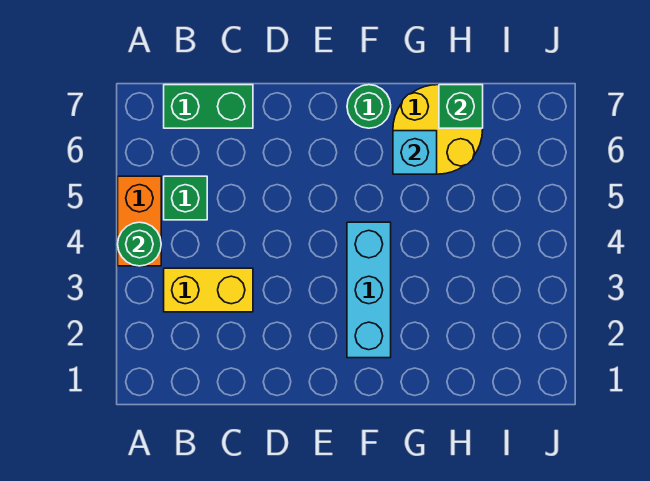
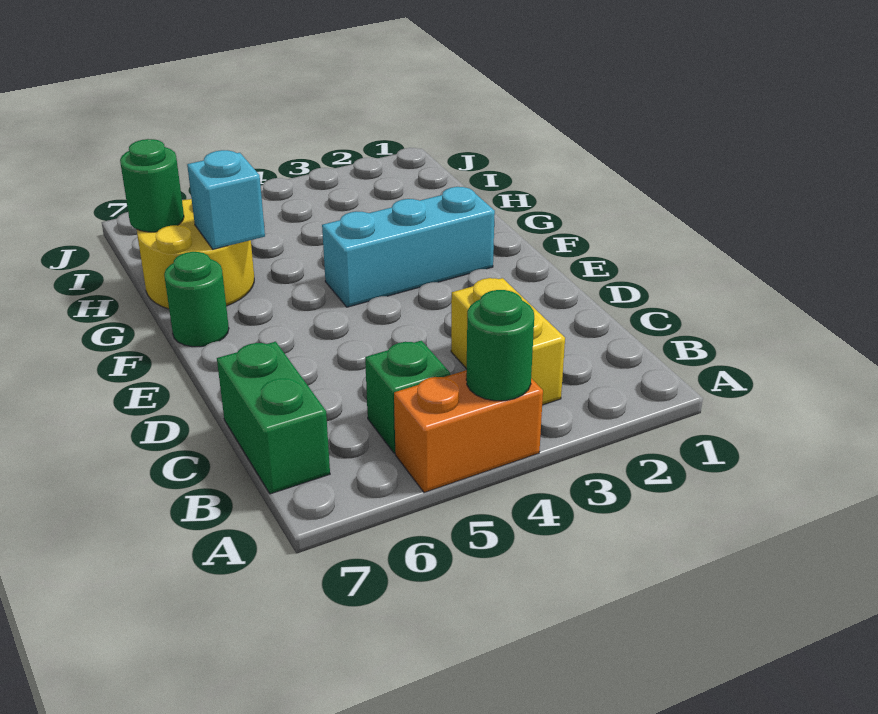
green 1x1 brick [439,85,483,128] -> green 1x1 round brick [120,139,184,232]

